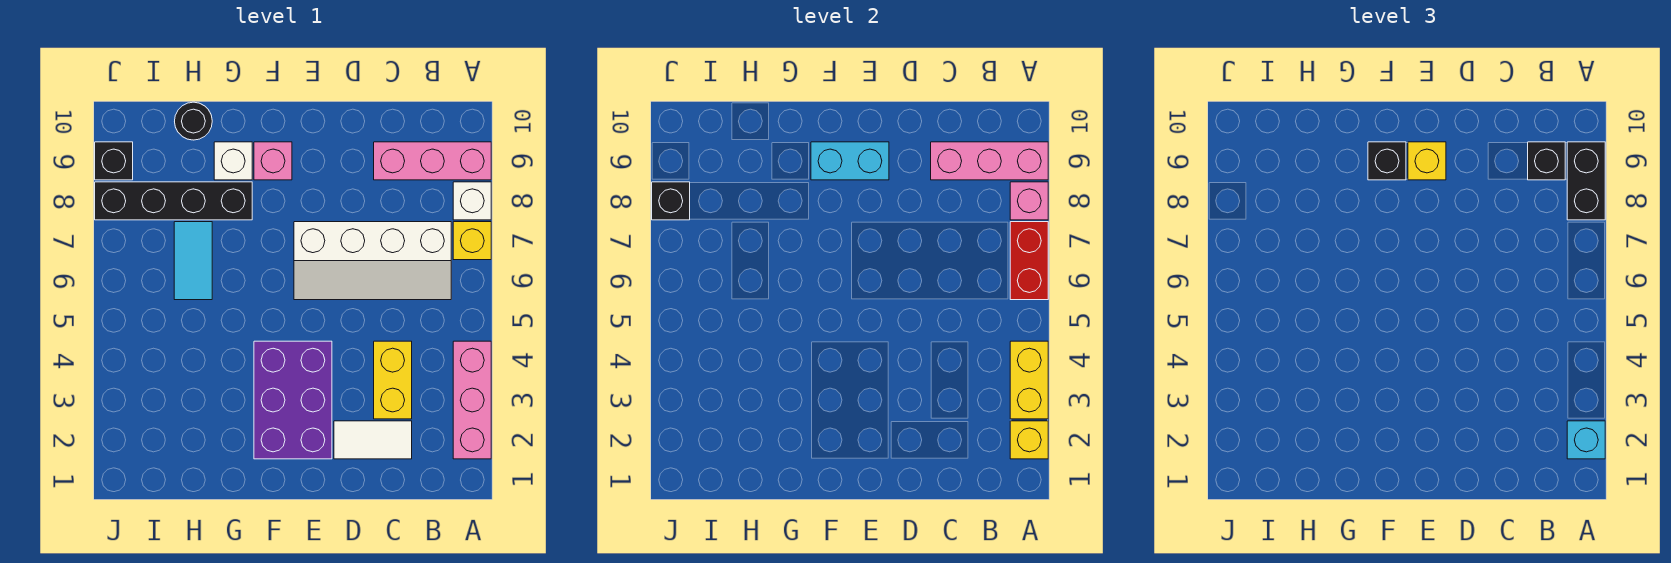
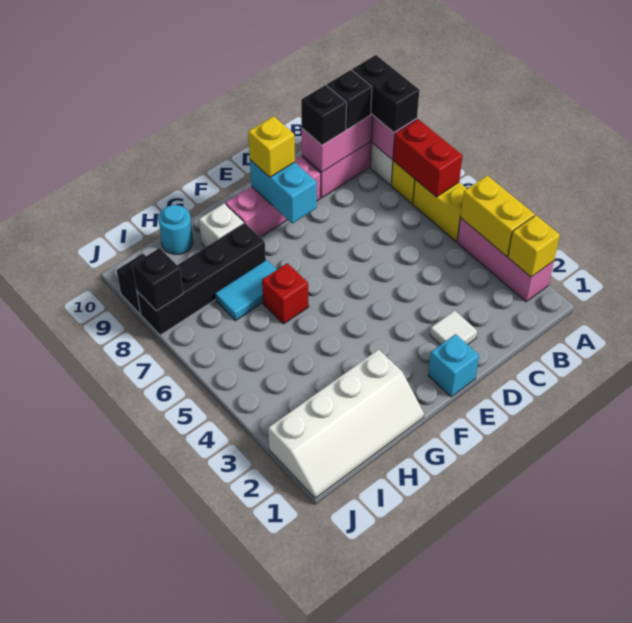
cyan 1x1 brick [1567,421,1605,459] -> cyan 1x1 brick moved to [428,334,479,397]
white 2x4 slope [294,222,451,300] -> white 2x4 slope moved to [268,349,424,498]
white 1x2 tile [334,421,412,459] -> white 1x1 tile [430,311,477,345]
yellow 1x2 brick [374,341,412,419] -> yellow 1x2 brick moved to [413,180,467,242]
purple 2x3 brick [254,341,332,459] -> none
cyan 1x2 brick [811,142,889,180] -> cyan 1x2 brick turned to [250,160,317,223]
pink 1x1 brick [254,142,292,180] -> pink 1x3 brick [225,156,321,237]
black 1x1 brick [1368,142,1406,180] -> black 1x1 brick moved to [301,85,347,145]
none -> red 1x1 brick [262,263,309,324]
cyan 1x2 tile [174,222,212,300] -> cyan 1x2 tile turned to [215,260,277,321]
black 1x1 round brick [175,102,212,140] -> cyan 1x1 round brick [158,205,193,254]

